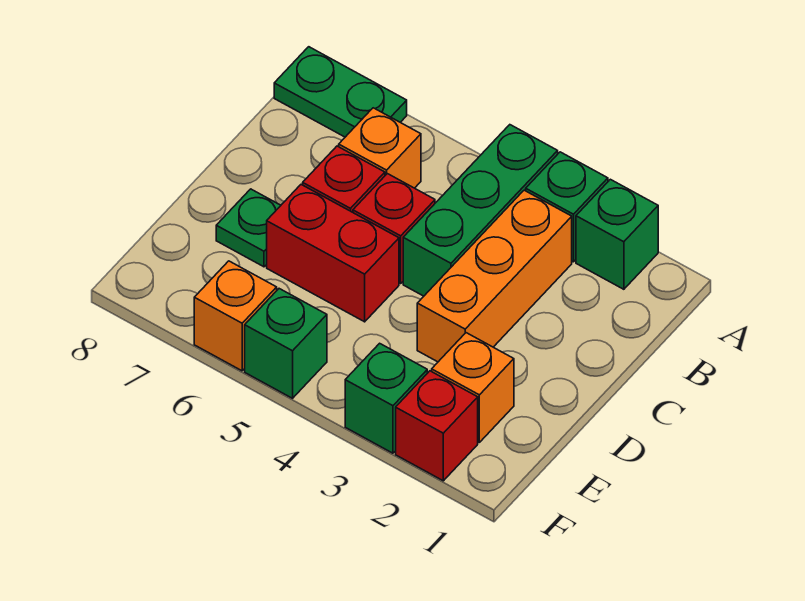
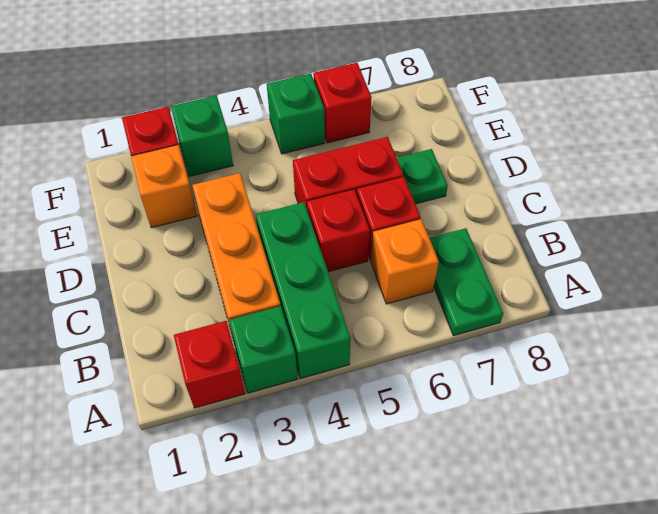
green 1x1 brick [576,179,658,289] -> red 1x1 brick [174,321,245,408]
green 1x2 plate [274,47,407,137] -> green 1x2 plate turned to [429,228,503,336]
orange 1x1 brick [194,261,277,371] -> red 1x1 brick [313,63,371,143]

